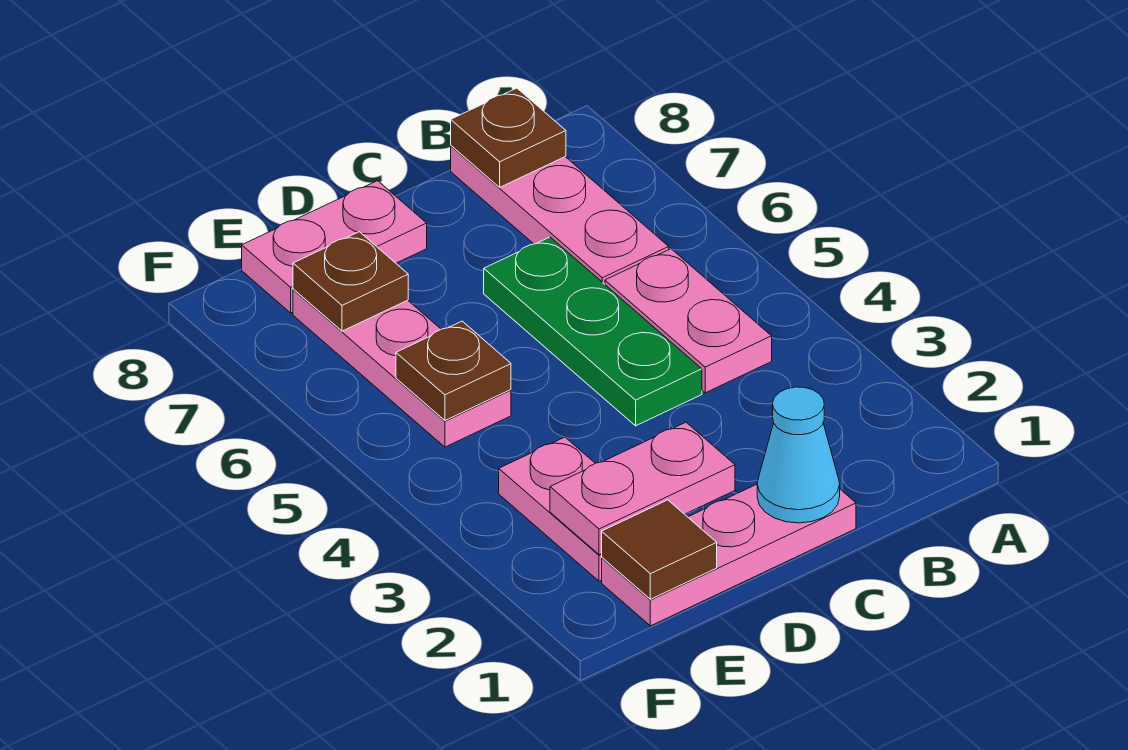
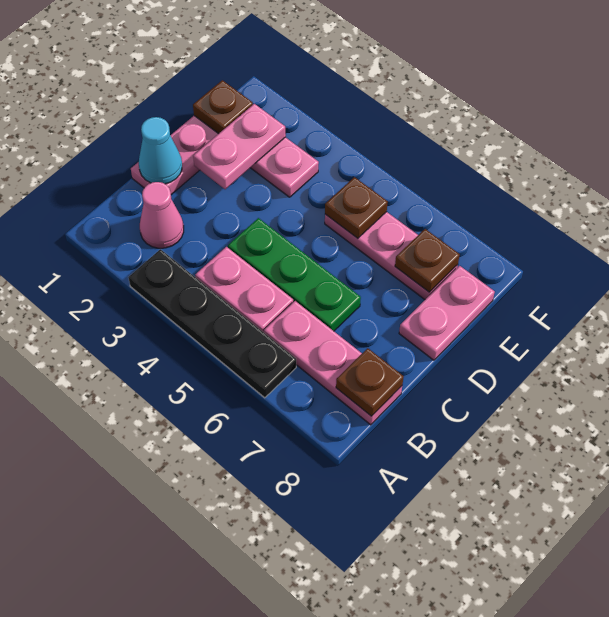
none -> black 1x4 plate [128,249,296,398]
none -> pink 1x1 cone [140,182,184,248]
brown 1x1 tile [602,500,717,599] -> brown 1x1 plate [193,80,253,134]

